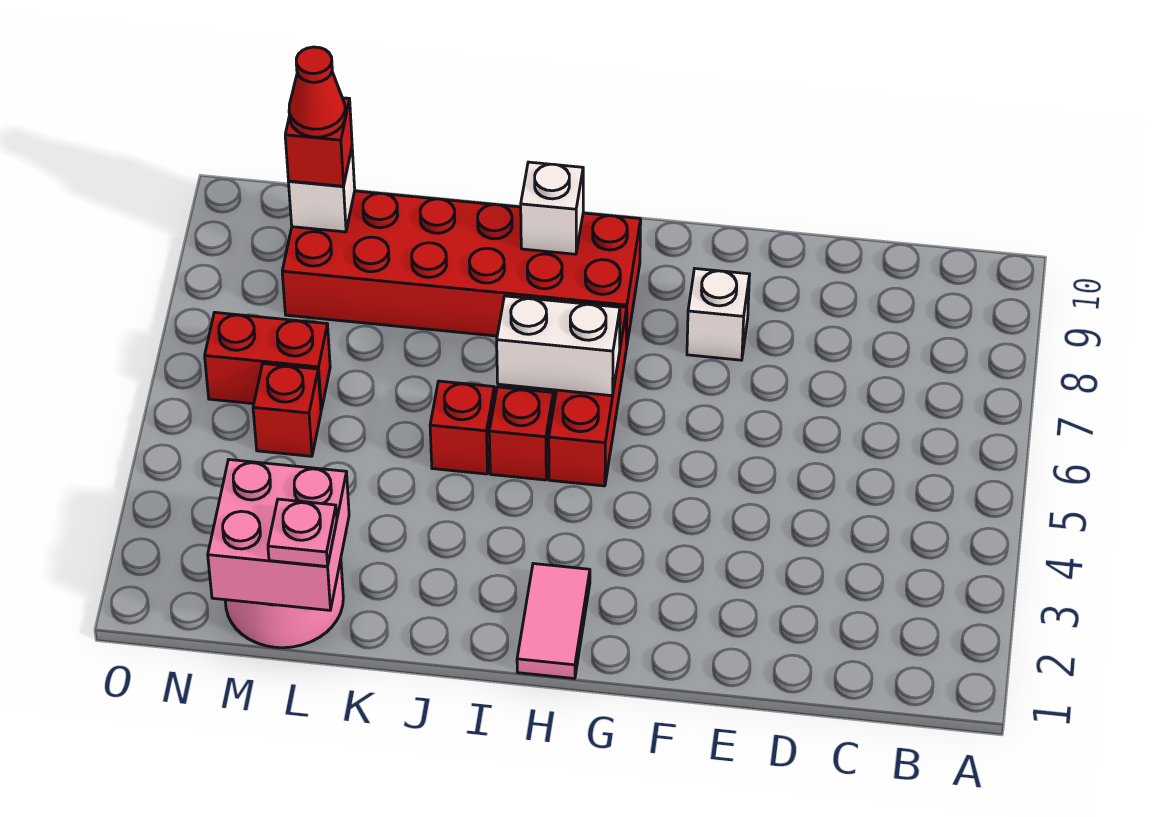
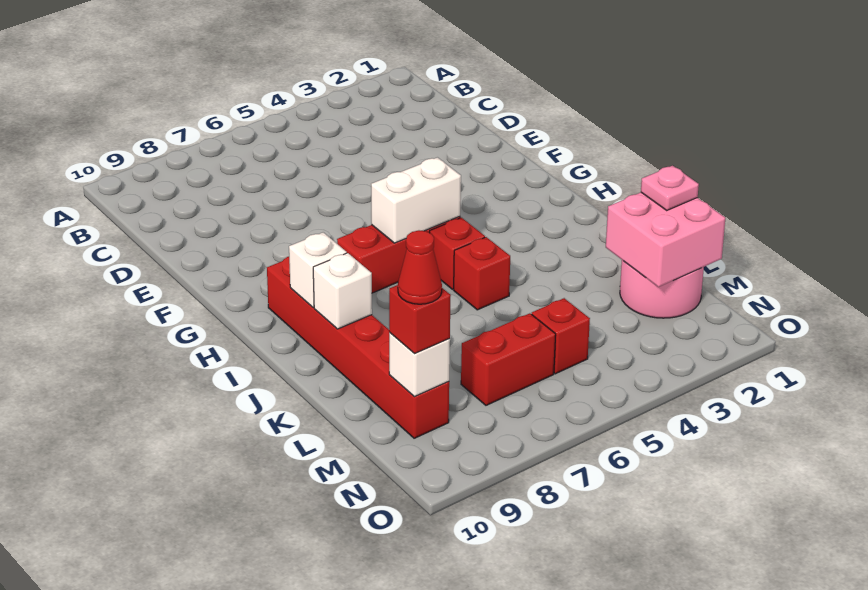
white 1x1 brick [687,269,750,360] -> white 1x1 brick moved to [313,253,372,329]
pink 1x2 tile [517,564,590,679] -> none
white 1x2 brick [497,296,620,396] -> white 1x2 brick turned to [371,157,461,243]
red 2x6 brick [282,191,641,348] -> red 1x6 brick [267,257,449,438]
red 1x2 brick [205,312,330,410] -> red 1x2 brick turned to [461,313,556,405]

